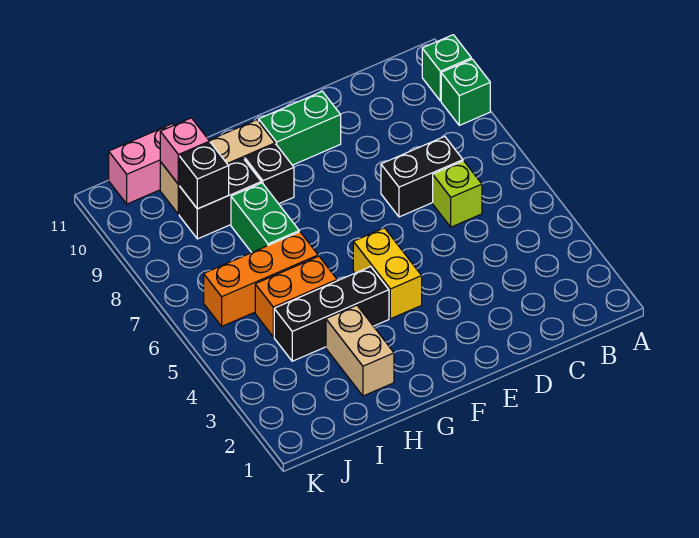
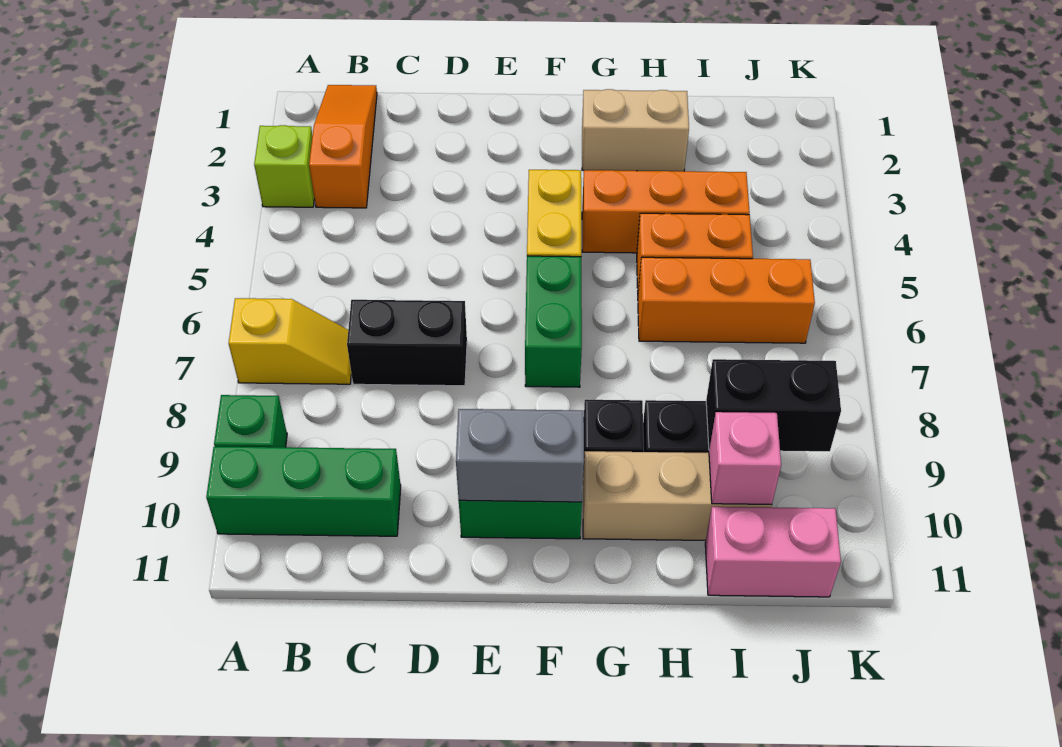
none -> yellow 1x2 slope [229,298,351,384]
green 1x1 brick [422,35,471,101] -> green 1x3 brick [206,447,401,536]
none -> orange 1x3 slope [309,85,377,208]
lime 1x1 brick [433,161,482,227] -> lime 1x1 brick moved to [254,125,314,207]
none -> grey 1x2 brick [456,409,584,502]
black 1x3 brick [274,267,389,361] -> orange 1x3 brick [582,170,750,253]
tan 1x2 brick [326,305,394,396] -> tan 1x2 brick turned to [582,89,689,171]
green 1x2 brick [231,183,299,252] -> green 1x2 brick moved to [525,256,582,387]
black 1x1 brick [179,142,229,209] -> black 1x2 brick [706,359,841,451]

